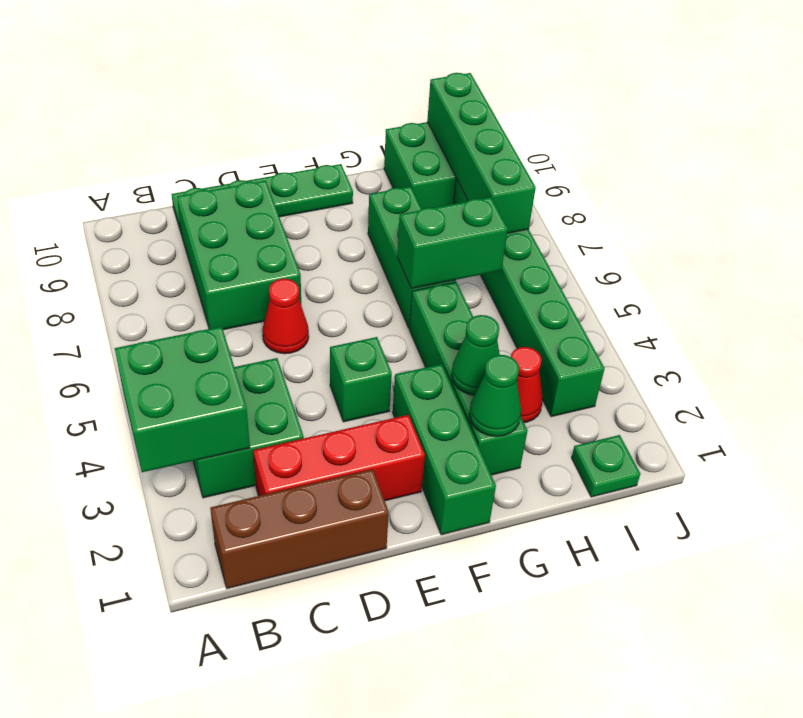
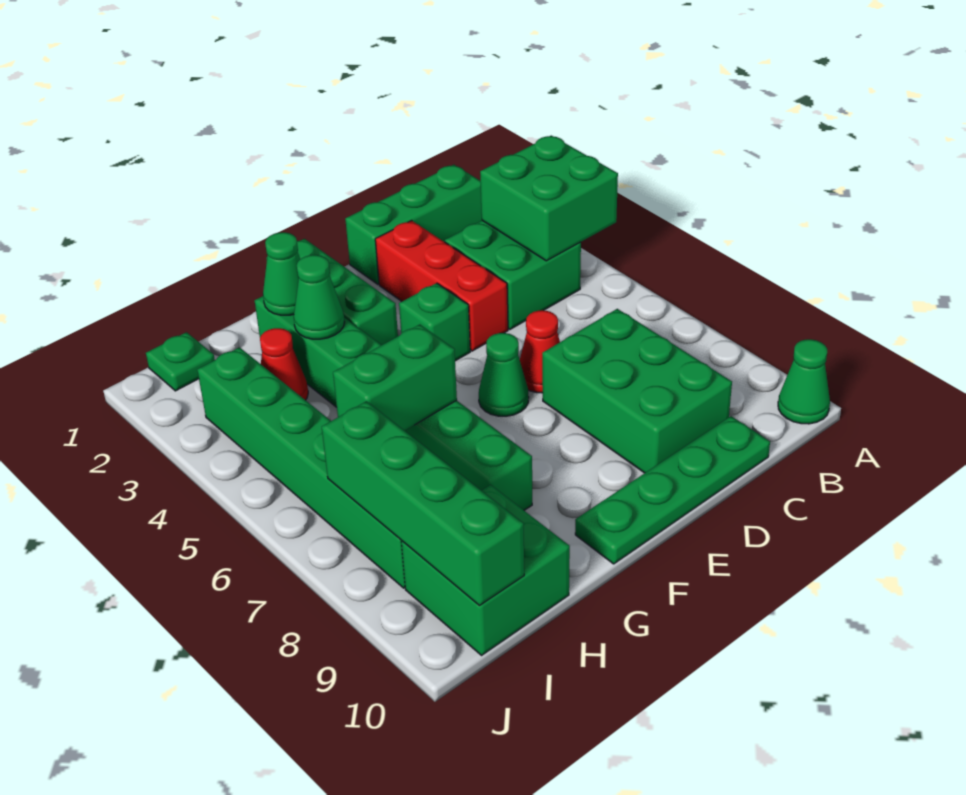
none -> green 1x1 cone [778,339,830,424]
brown 1x3 brick [210,469,389,588] -> green 1x3 brick [345,165,482,284]
red 1x3 brick [253,415,425,501] -> red 1x3 brick turned to [375,221,508,351]
none -> green 1x1 cone [479,333,529,416]

